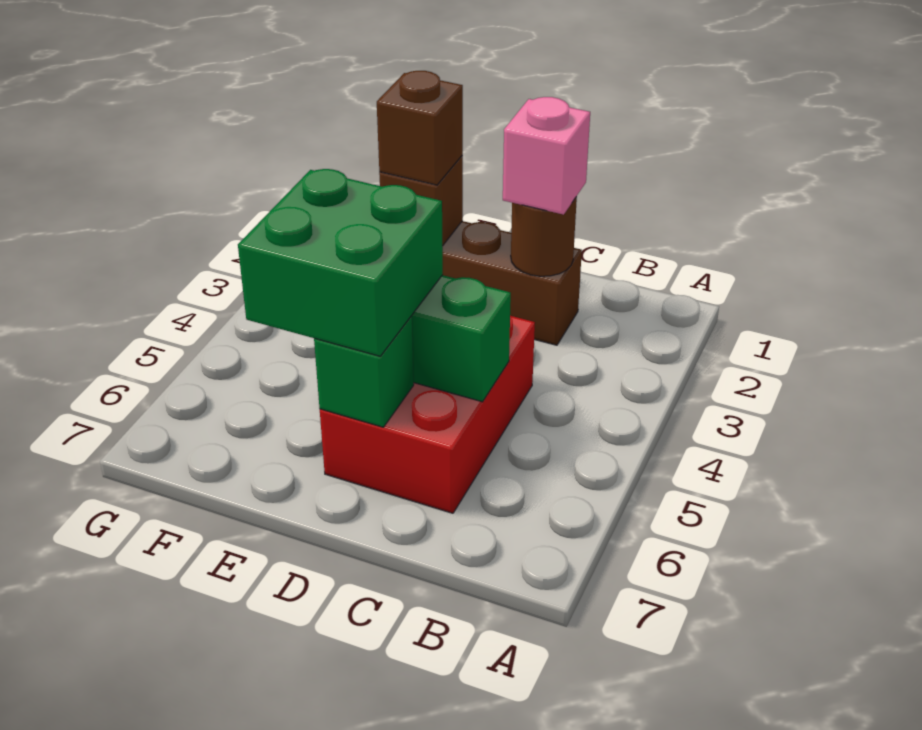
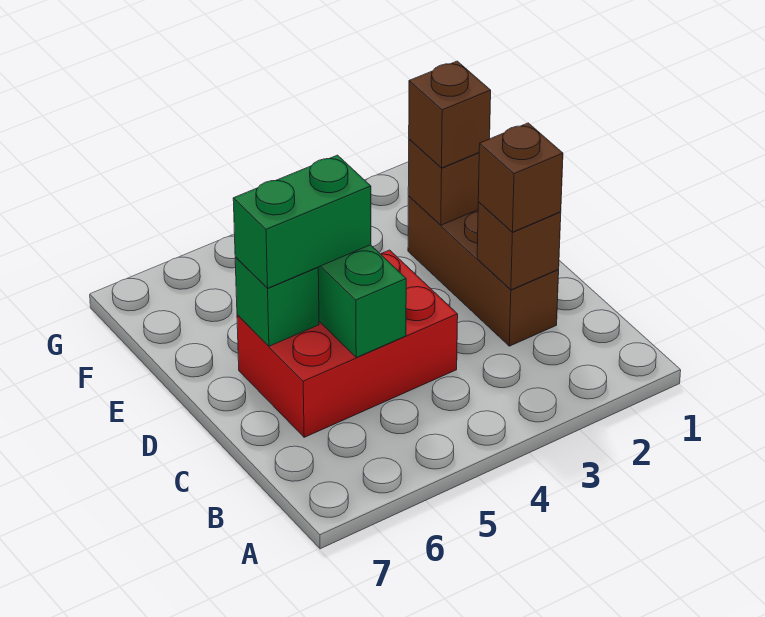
brown 1x1 round brick [511,196,577,276] -> brown 1x1 brick [477,202,561,290]
pink 1x1 brick [503,97,590,215] -> brown 1x1 brick [478,123,563,232]
green 2x2 brick [238,169,443,356] -> green 1x2 brick [233,155,371,288]

